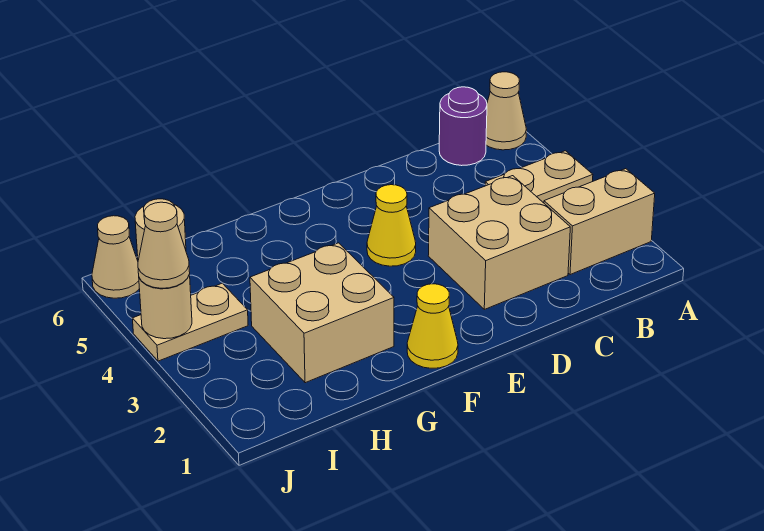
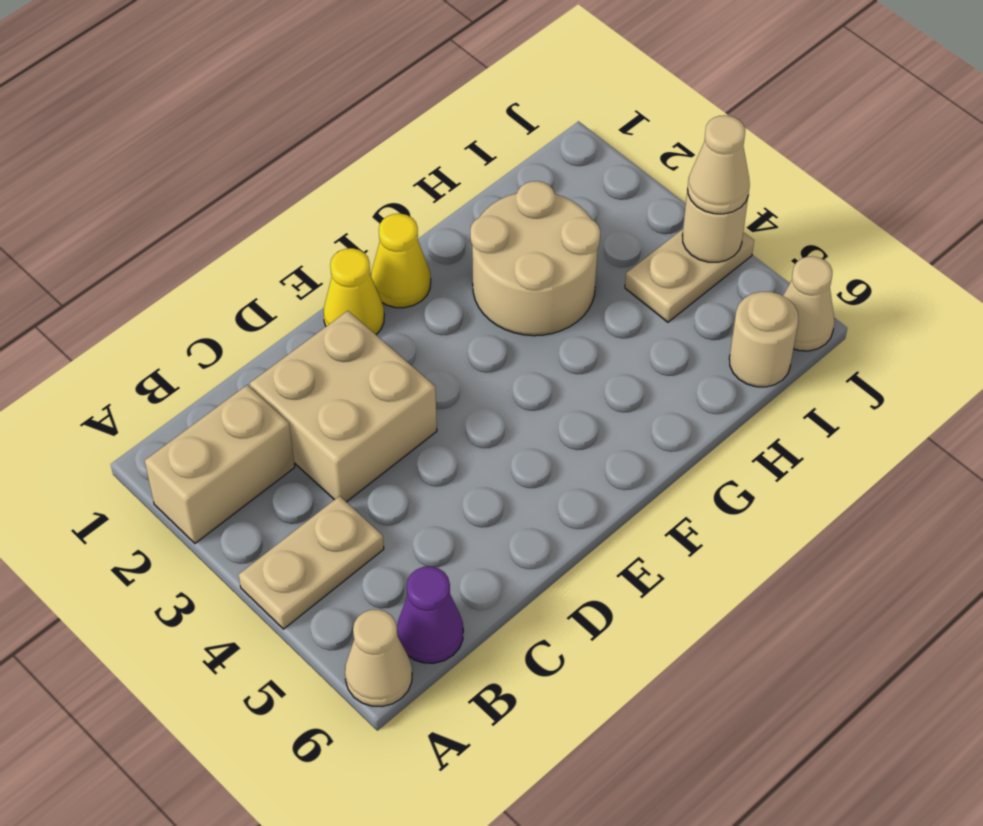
purple 1x1 round brick [439,87,487,166] -> purple 1x1 cone [397,566,463,663]
yellow 1x1 cone [367,185,416,266] -> yellow 1x1 cone moved to [324,248,384,335]
tan 2x2 brick [250,243,394,383] -> tan 2x2 round brick [470,181,600,336]

